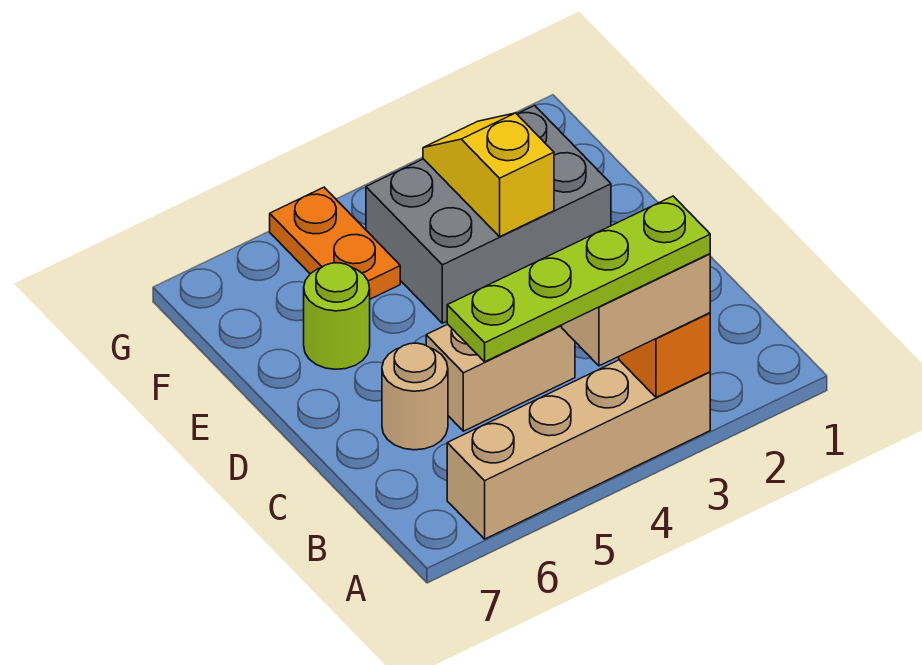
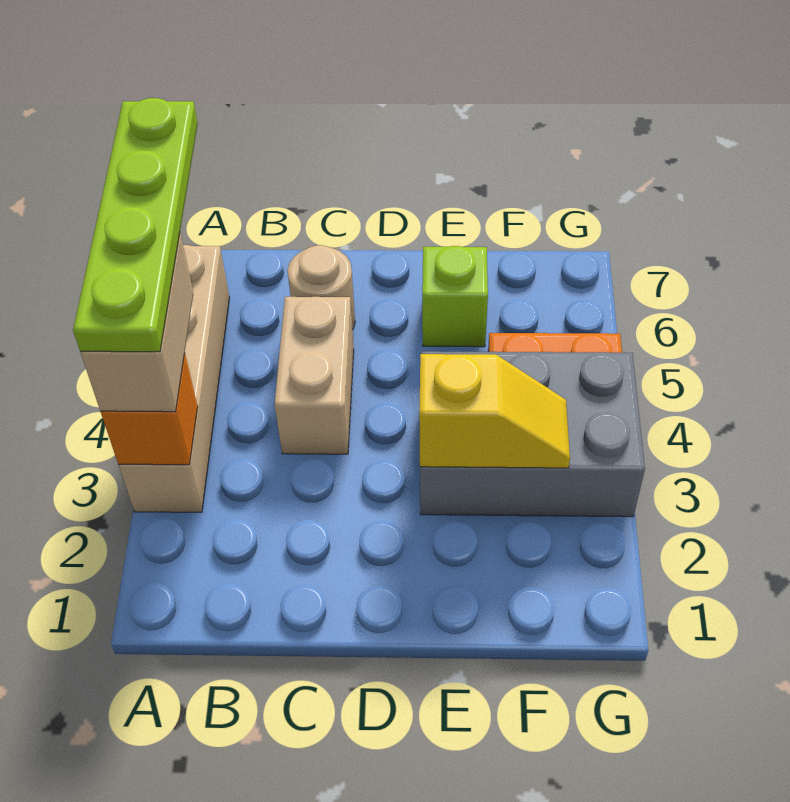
grey 2x3 brick [366,105,611,323] -> grey 2x3 brick turned to [420,351,645,517]
lime 1x1 round brick [304,263,370,369] -> lime 1x1 brick [422,246,488,347]

